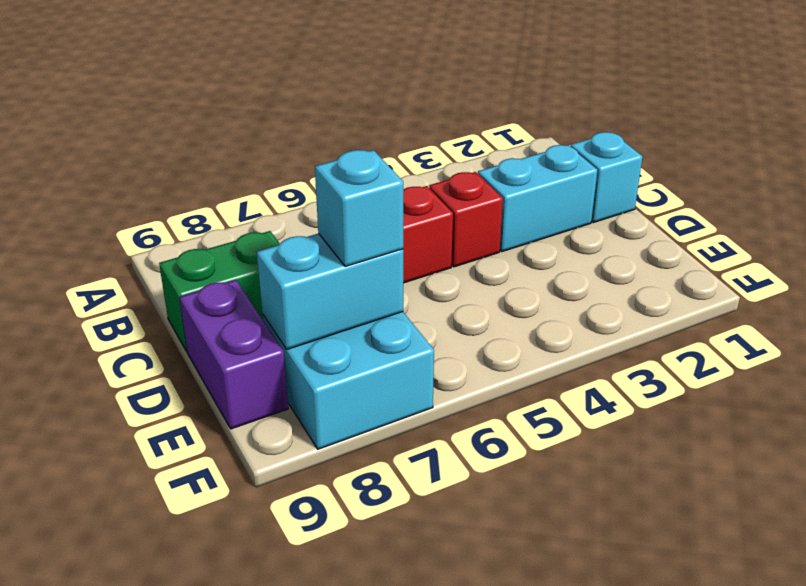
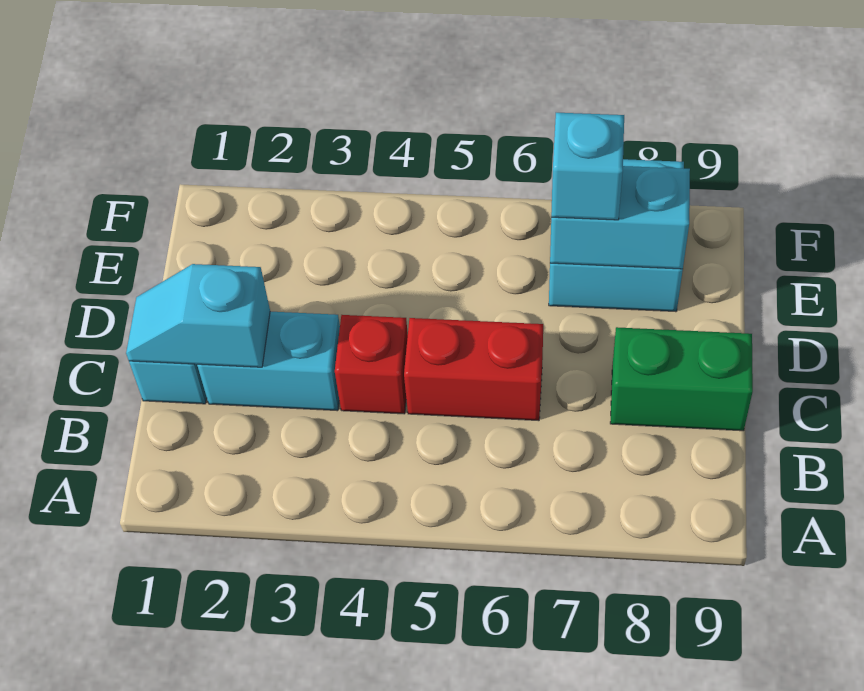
none -> cyan 1x2 slope [126,264,270,367]
purple 1x2 brick [179,280,288,429] -> none

